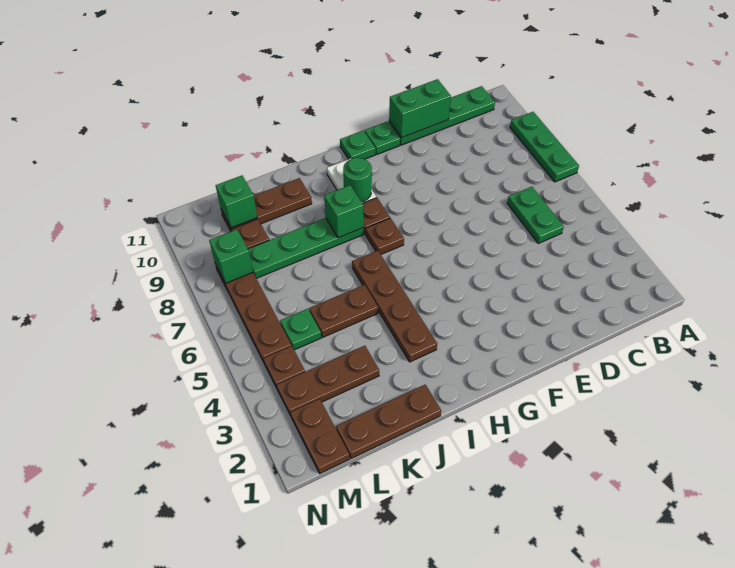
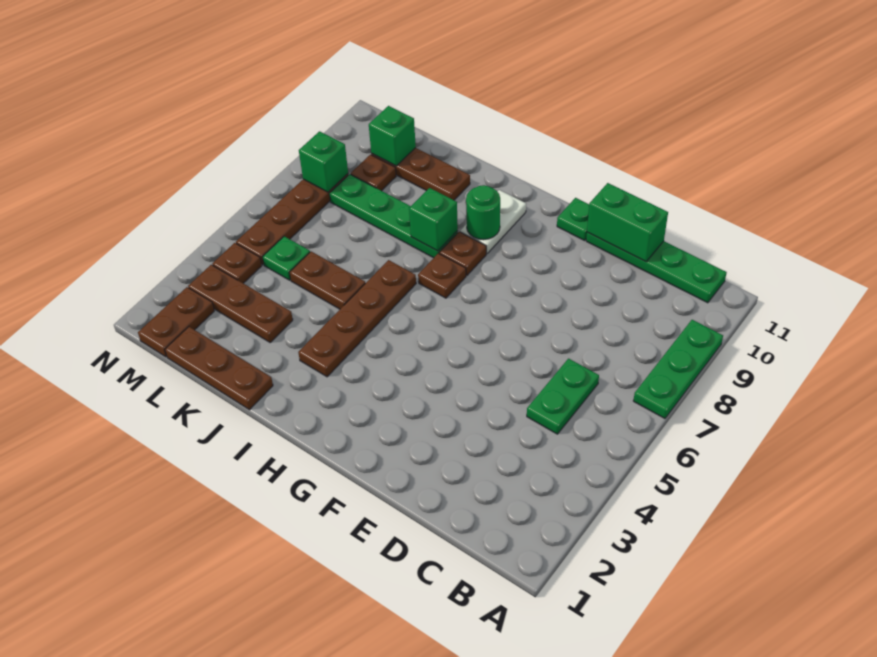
green 1x1 plate [340,130,376,159] -> none

